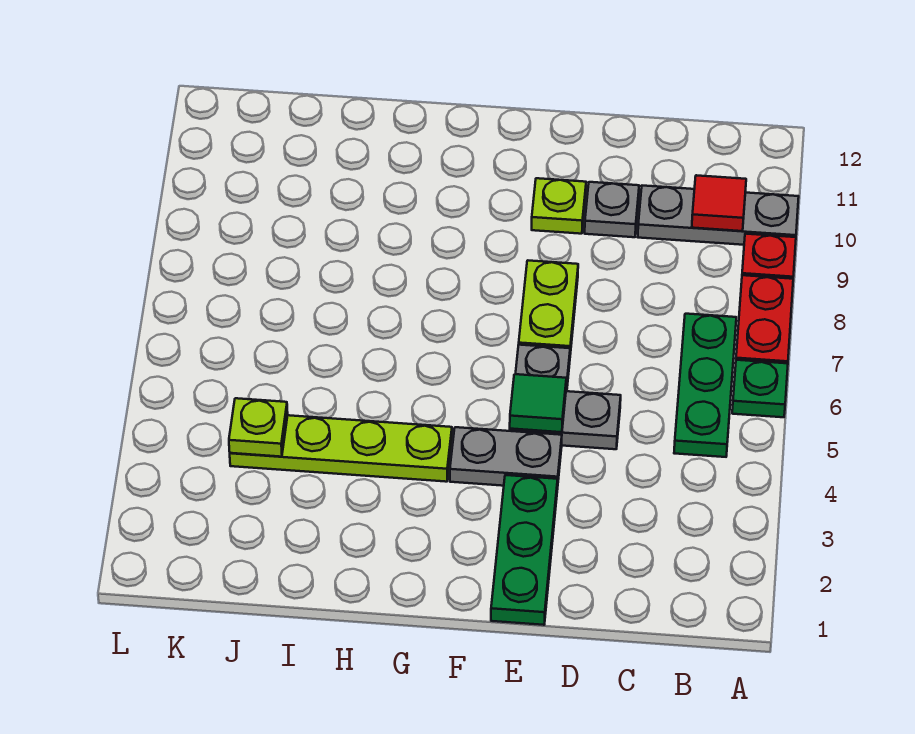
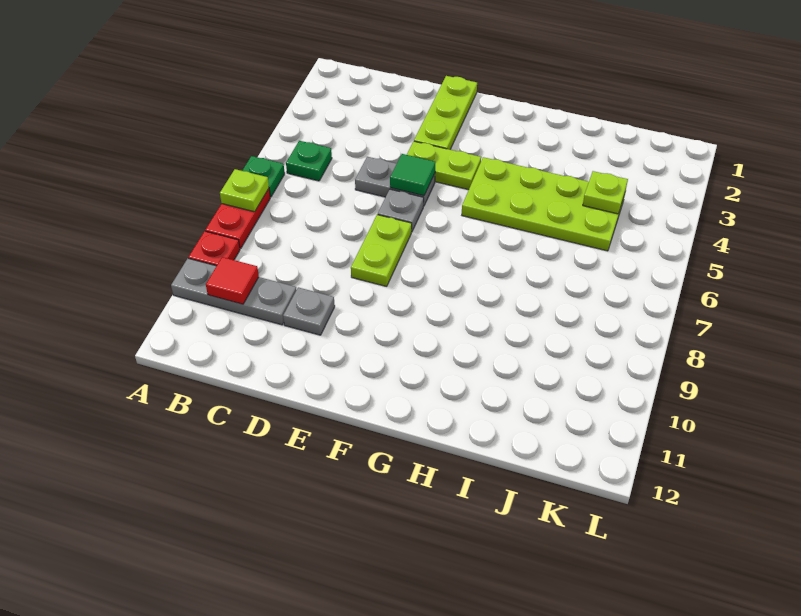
green 1x3 plate [674,314,736,457] -> green 1x1 plate [286,141,332,181]
green 1x3 plate [491,475,558,625] -> lime 1x3 plate [414,76,477,149]
grey 1x2 plate [450,427,562,489] -> lime 1x2 plate [407,141,481,190]
lime 1x1 plate [532,178,586,234] -> lime 1x1 plate moved to [220,169,269,212]
lime 1x4 plate [230,415,452,482] -> lime 2x4 plate [462,157,625,251]

